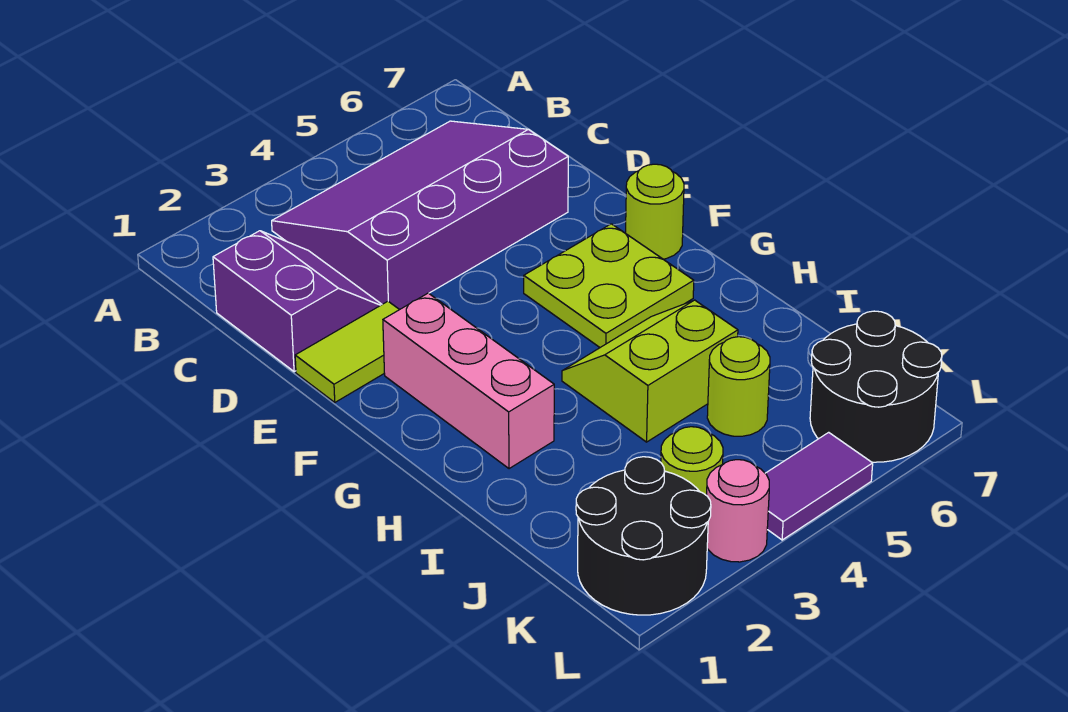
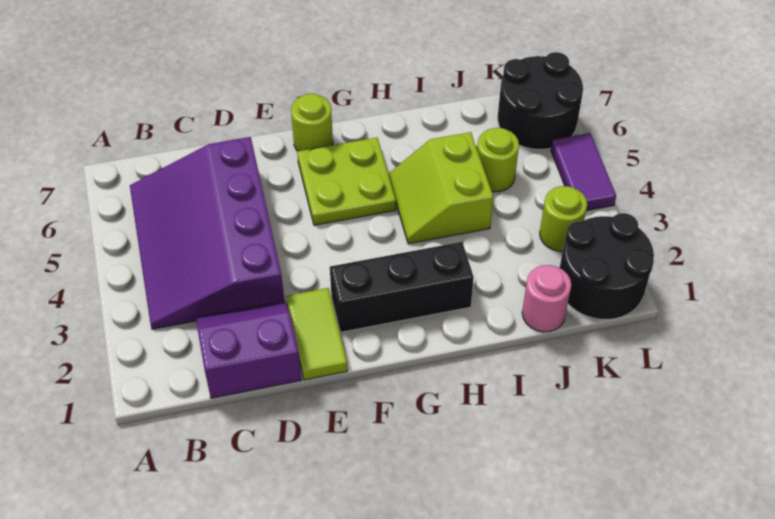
pink 1x3 brick [383,293,554,469] -> black 1x3 brick [330,242,474,332]
pink 1x1 round brick [707,460,769,562] -> pink 1x1 round brick moved to [522,265,571,332]

